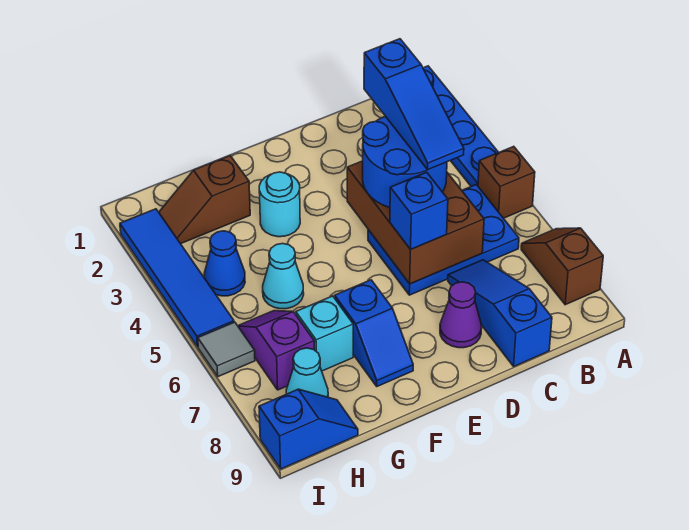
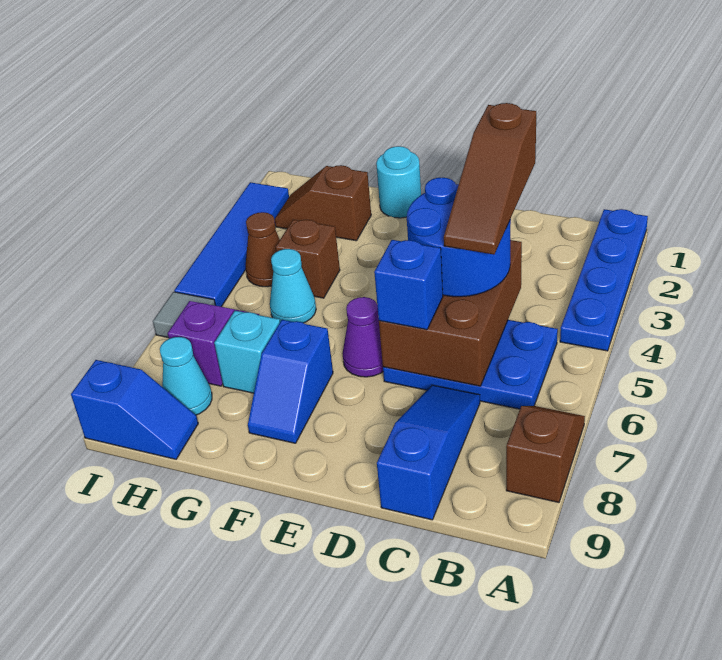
brown 1x1 brick [478,146,535,218] -> brown 1x1 brick moved to [276,220,340,298]
blue 1x3 slope [364,39,464,169] -> brown 1x3 slope [444,103,536,254]
purple 1x1 cone [440,282,482,348] -> purple 1x1 cone moved to [342,297,383,377]
cyan 1x1 round brick [259,172,300,237] -> cyan 1x1 round brick moved to [376,146,421,218]
blue 1x1 cone [204,231,245,296] -> brown 1x1 cone [245,212,280,287]

